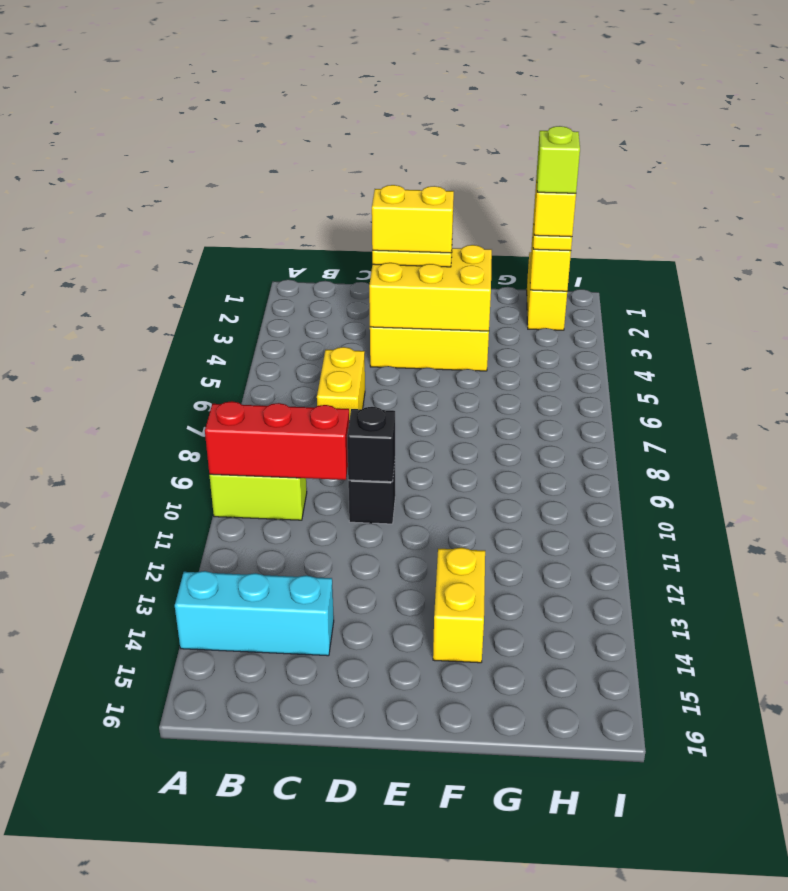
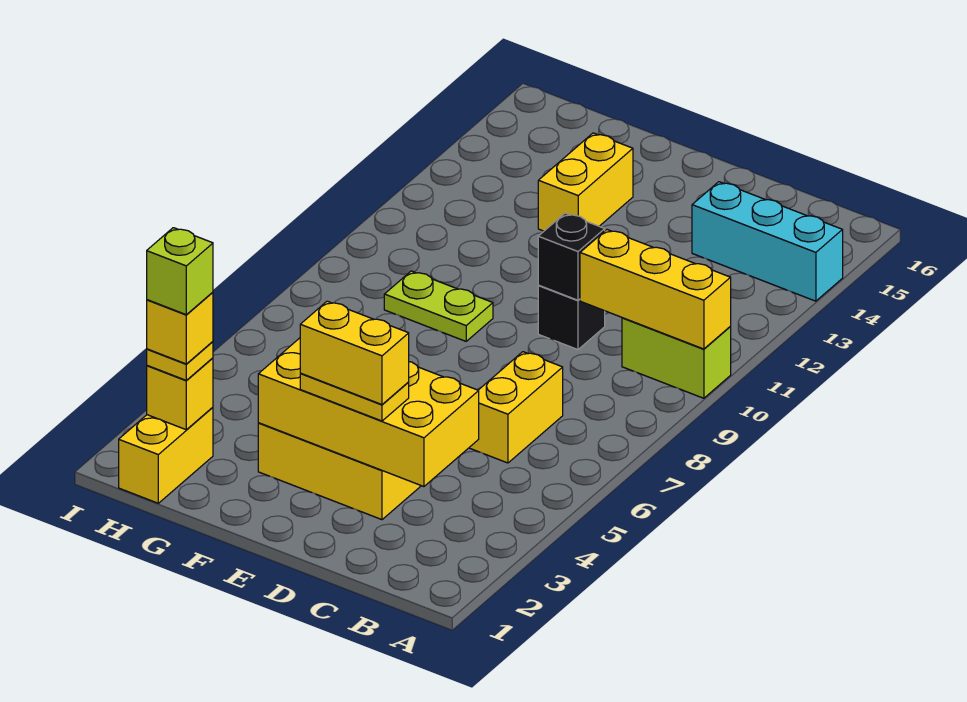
red 1x3 brick [205,401,349,480] -> yellow 1x3 brick [580,230,731,349]
yellow 2x3 brick [369,245,492,331] -> yellow 2x4 brick [258,338,479,487]
none -> lime 1x2 plate [384,271,493,341]

